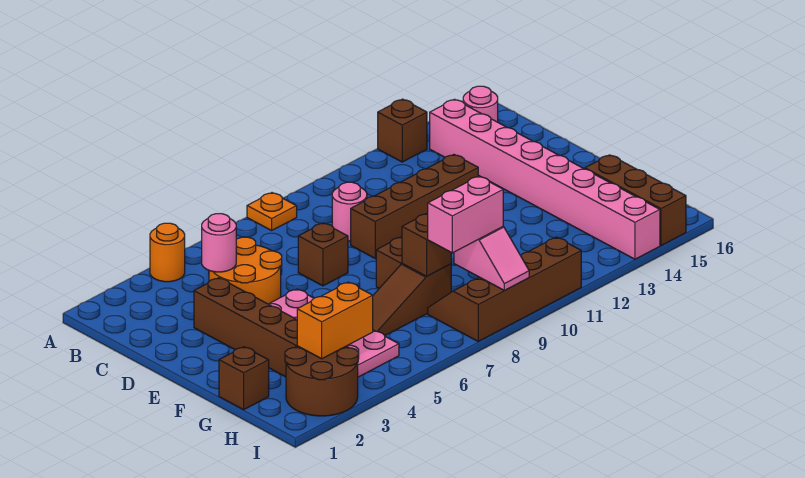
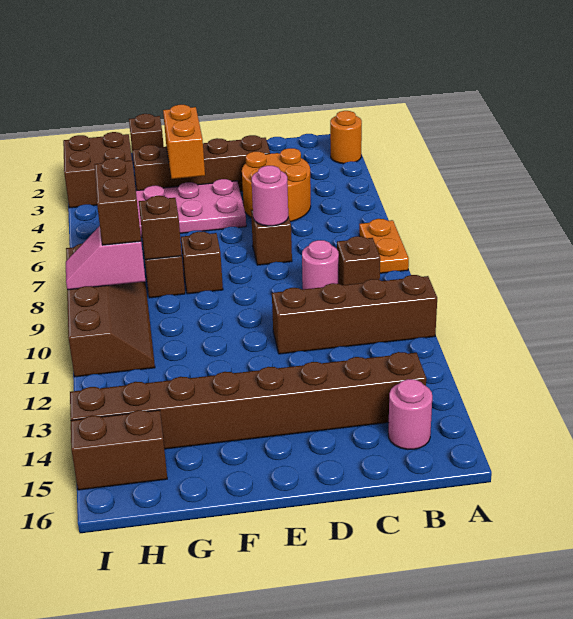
orange 1x1 round brick [150,223,185,282] -> orange 1x1 round brick moved to [330,111,362,164]
orange 1x1 plate [247,193,297,231] -> orange 1x2 plate [359,219,409,273]
brown 1x1 brick [378,99,427,162] -> brown 1x1 brick moved to [337,236,380,285]
pink 1x8 brick [430,99,660,259] -> brown 1x8 brick [70,352,426,449]
pink 1x1 round brick [202,214,236,272] -> pink 1x1 round brick moved to [252,166,288,226]
brown 1x4 brick [351,155,478,258] -> brown 1x4 brick turned to [272,275,437,354]
brown 1x3 brick [585,155,686,246] -> brown 1x2 brick [71,410,167,490]
brown 2x2 round brick [285,346,358,416] -> brown 2x2 brick [63,132,132,208]
orange 1x2 brick [297,282,373,359] -> orange 1x2 brick moved to [163,105,205,179]
pink 1x2 brick [428,176,503,253] -> brown 1x2 brick [95,158,141,245]

